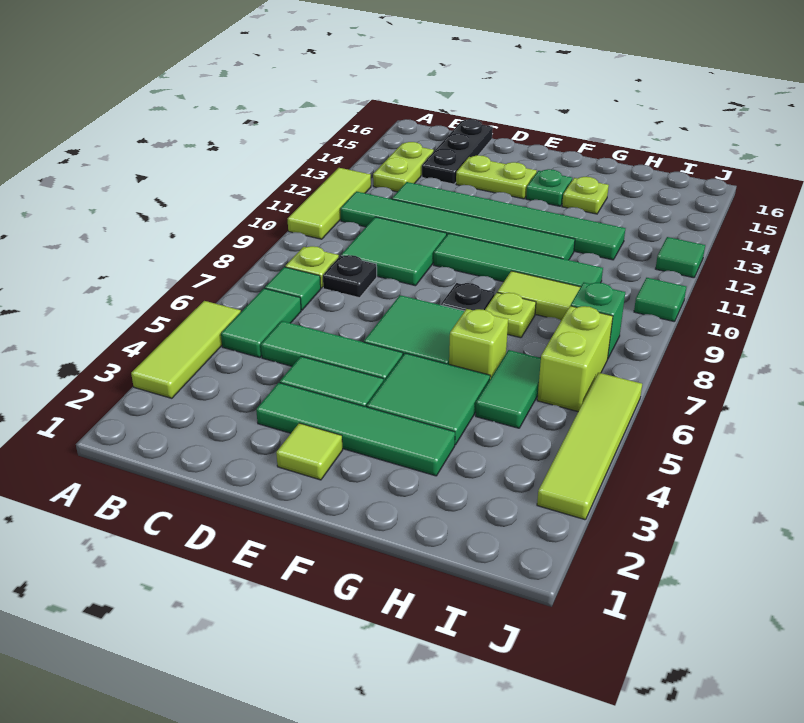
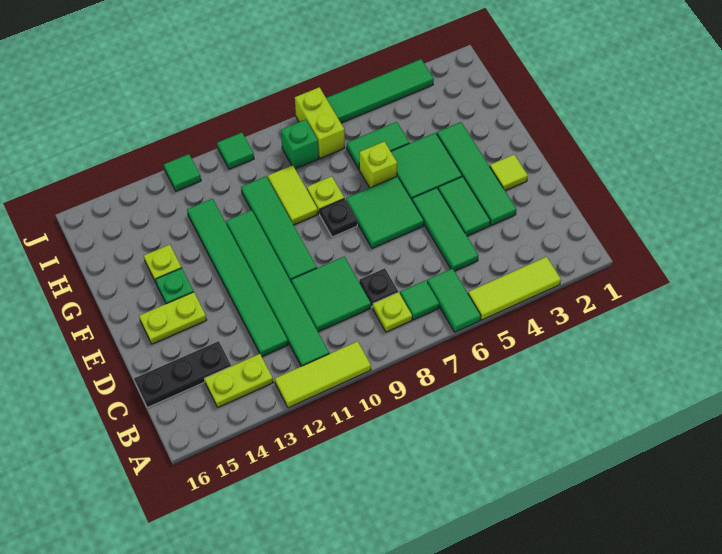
green 1x2 tile [221,288,301,358] -> green 1x2 tile turned to [427,268,481,332]
lime 1x2 plate [456,155,537,199] -> lime 1x2 plate turned to [139,292,207,344]
lime 1x2 brick [537,306,613,411] -> lime 1x2 brick turned to [295,87,345,158]
lime 1x4 tile [537,373,642,520] -> green 1x4 tile [326,59,434,123]

